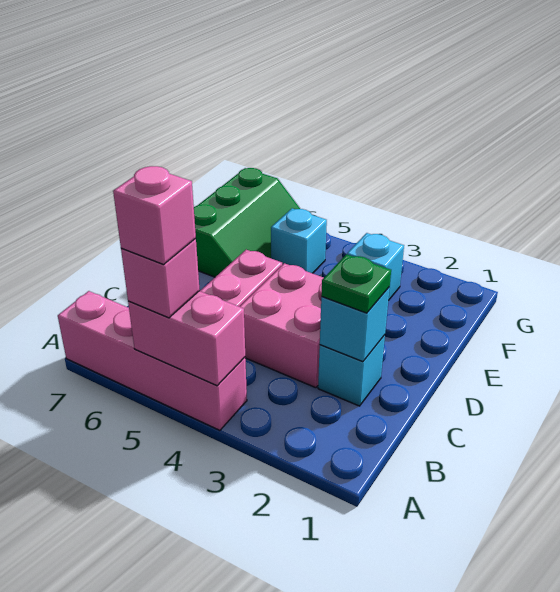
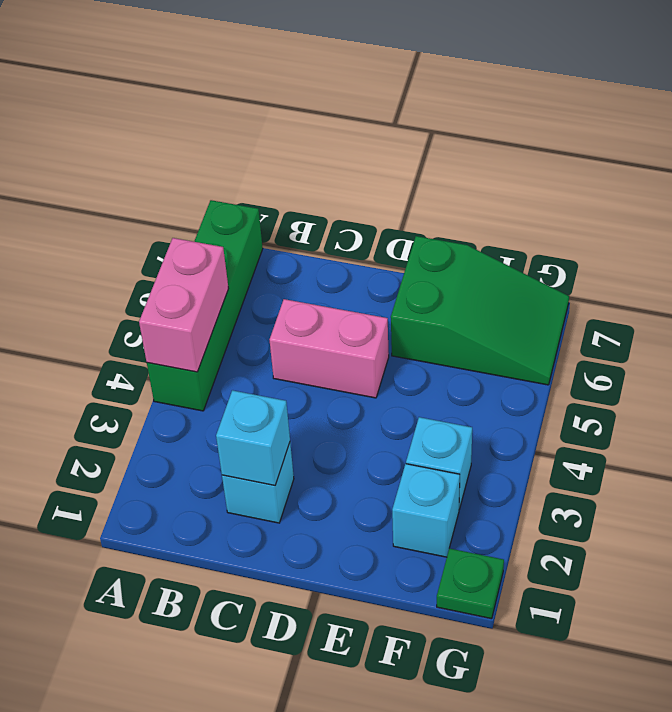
pink 1x4 brick [58,291,247,430] -> green 1x4 brick [147,200,263,411]
pink 1x1 brick [121,238,200,318] -> none
pink 1x1 brick [113,166,196,265] -> none
green 1x1 plate [321,254,391,313] -> green 1x1 plate moved to [437,548,504,619]
pink 2x2 brick [240,263,324,388] -> none
green 2x3 slope [194,168,300,277] -> green 2x3 slope turned to [391,236,569,385]
cyan 1x1 brick [271,208,327,273] -> cyan 1x1 brick moved to [392,464,460,557]

